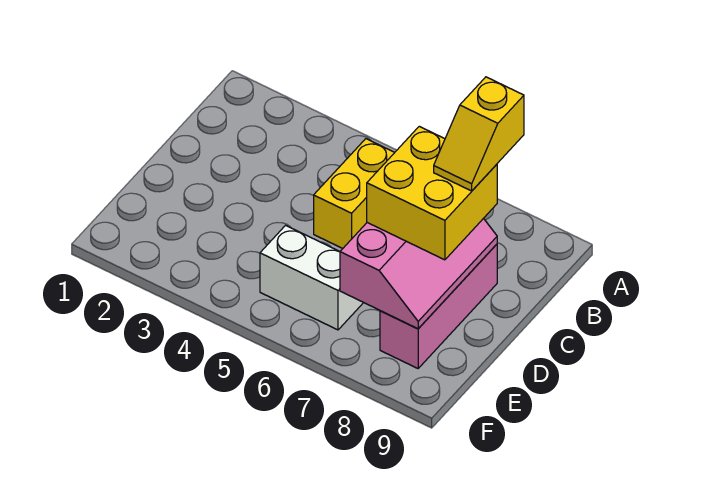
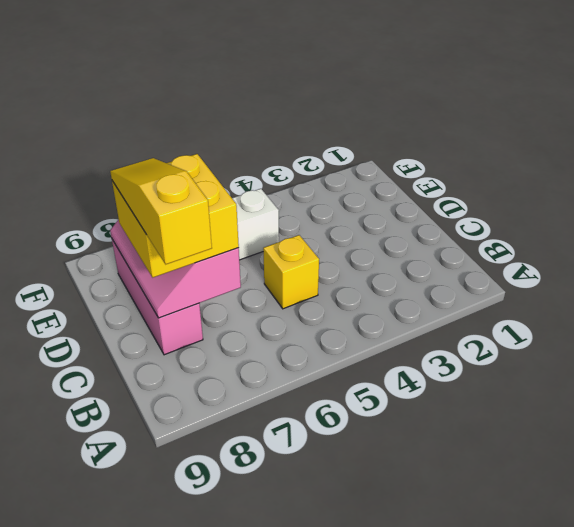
yellow 1x2 brick [314,139,395,248] -> yellow 1x1 brick [263,235,319,309]
yellow 1x2 slope [434,77,524,191] -> yellow 1x3 slope [110,158,212,264]

